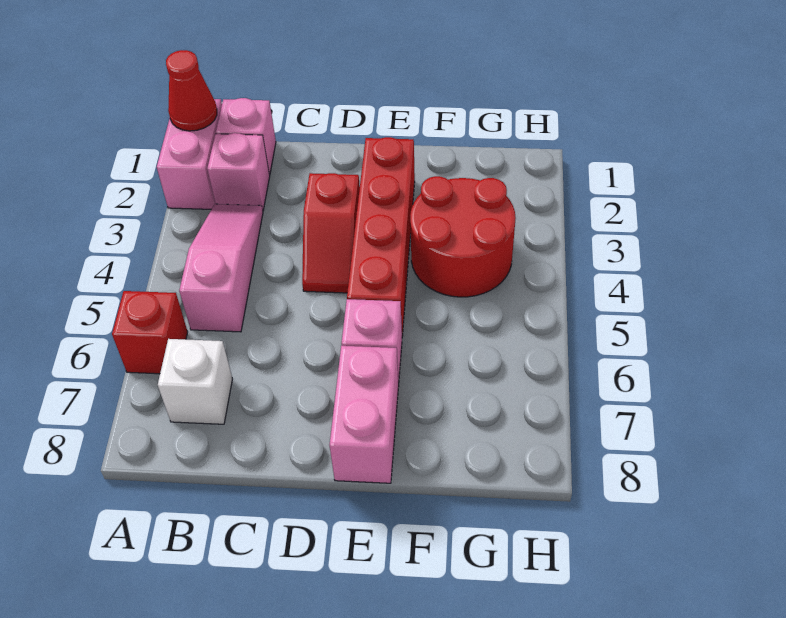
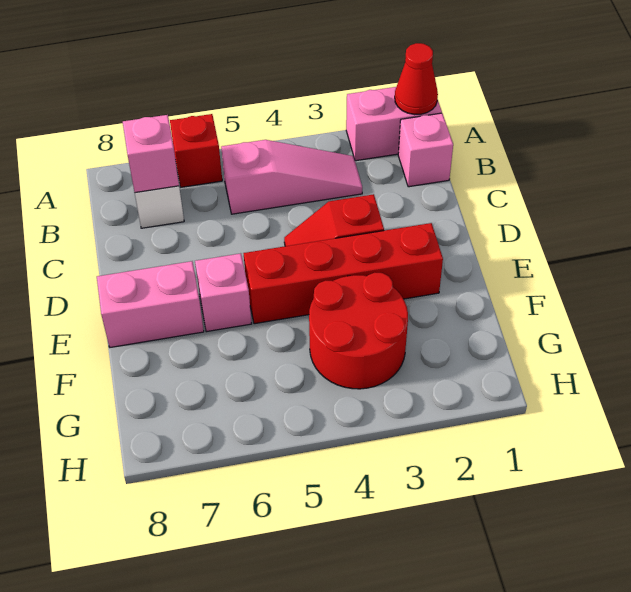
pink 1x1 brick [207,133,270,210] -> pink 1x1 brick moved to [123,115,179,193]

